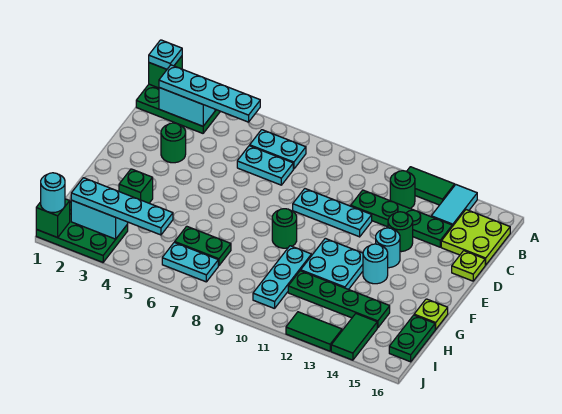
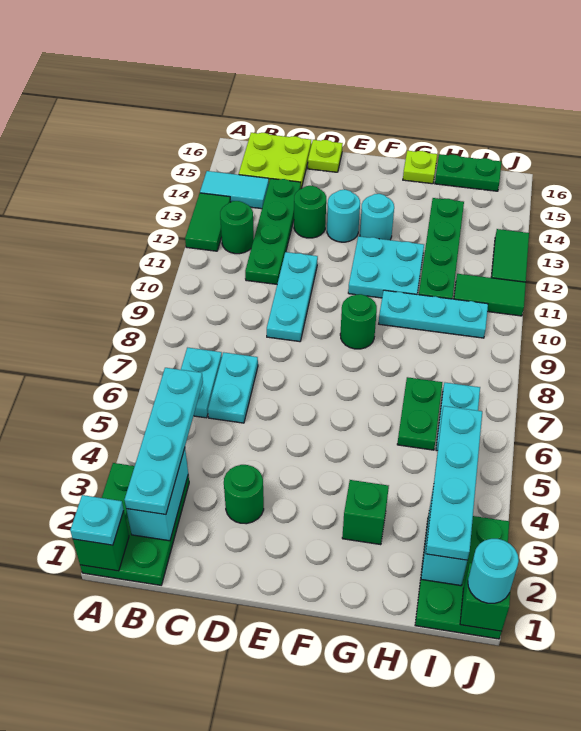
green 1x2 tile [331,314,377,360] -> green 1x2 tile moved to [454,274,526,316]

